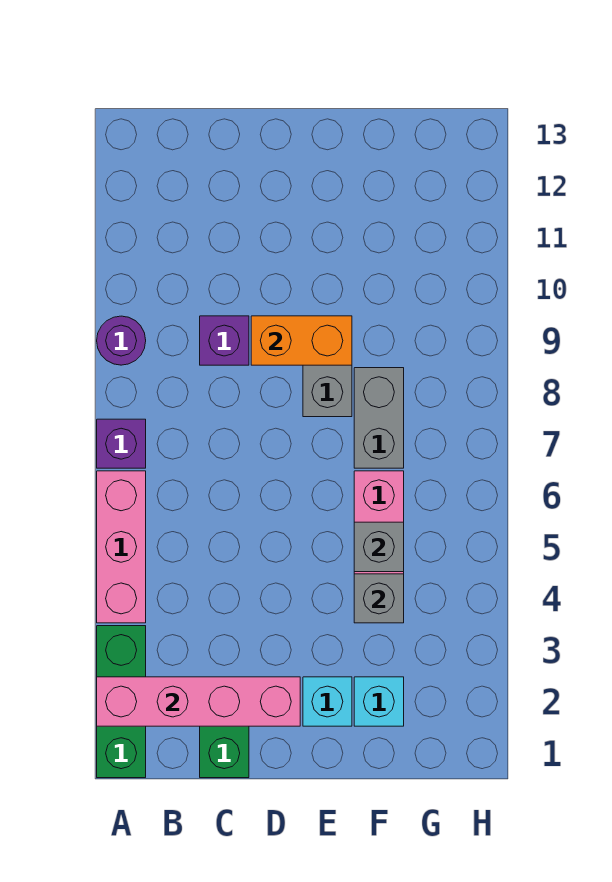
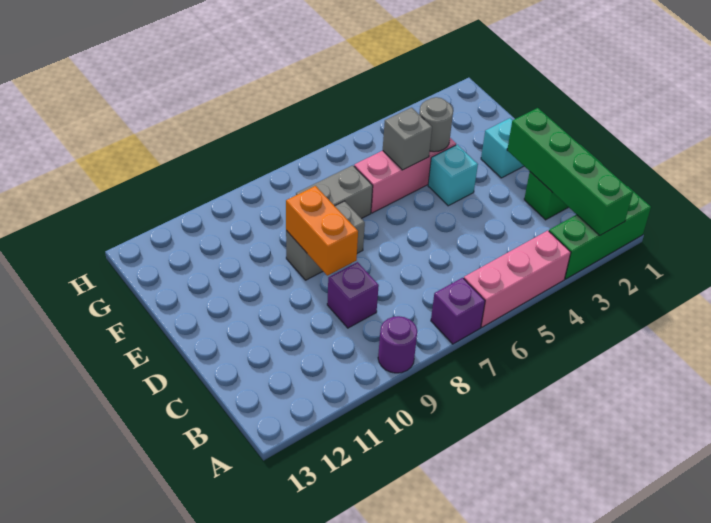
pink 1x4 brick [97,677,300,726] -> green 1x4 brick [507,108,633,235]
cyan 1x1 brick [354,677,404,726] -> cyan 1x1 brick moved to [428,145,478,206]
grey 1x1 brick [354,574,404,623] -> grey 1x1 round brick [419,97,453,152]

